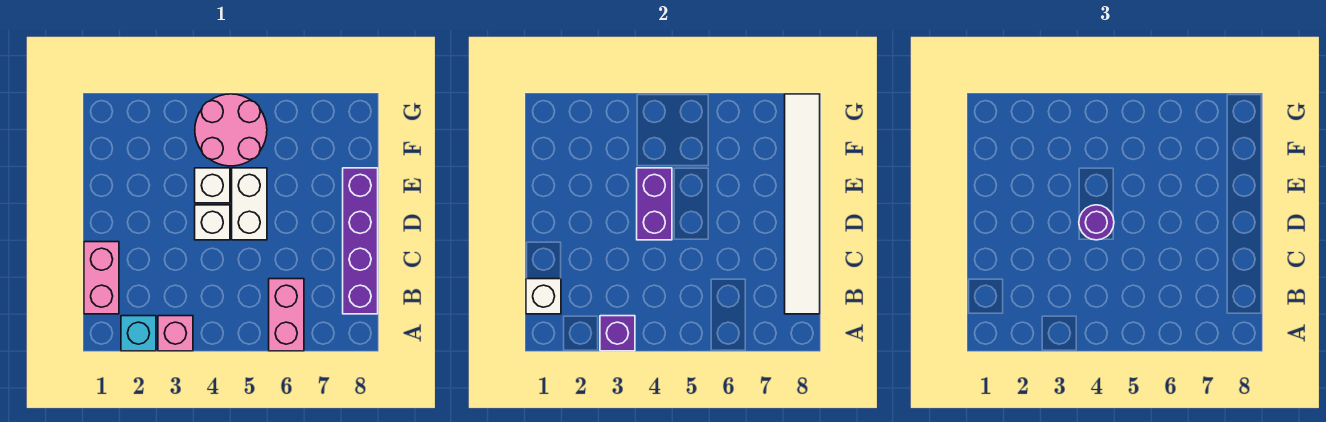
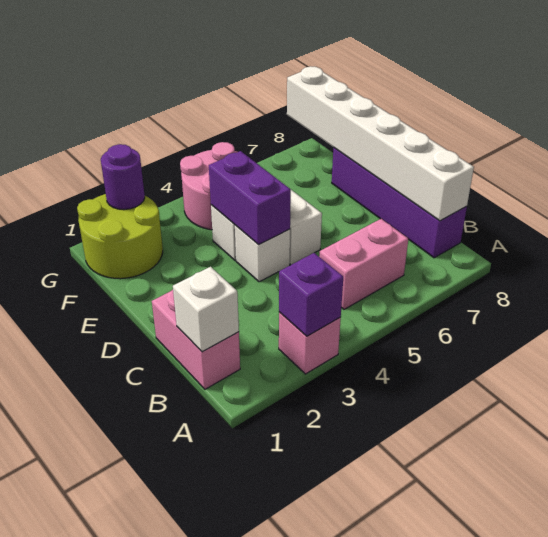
cyan 1x1 brick [121,316,156,351] -> none
pink 1x2 brick [269,279,304,351] -> pink 1x2 brick turned to [319,219,408,309]
white 1x6 tile [785,94,820,314] -> white 1x6 brick [287,66,474,221]
purple 1x1 round brick [1079,205,1114,240] -> purple 1x1 round brick moved to [101,144,145,210]
none -> lime 2x2 round brick [77,194,163,279]

